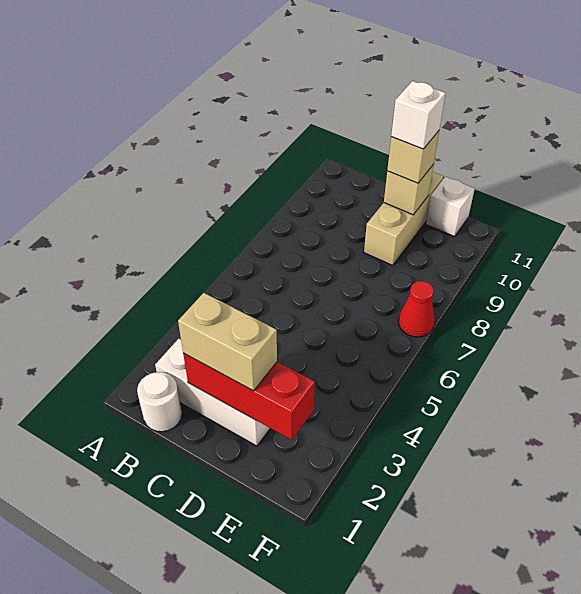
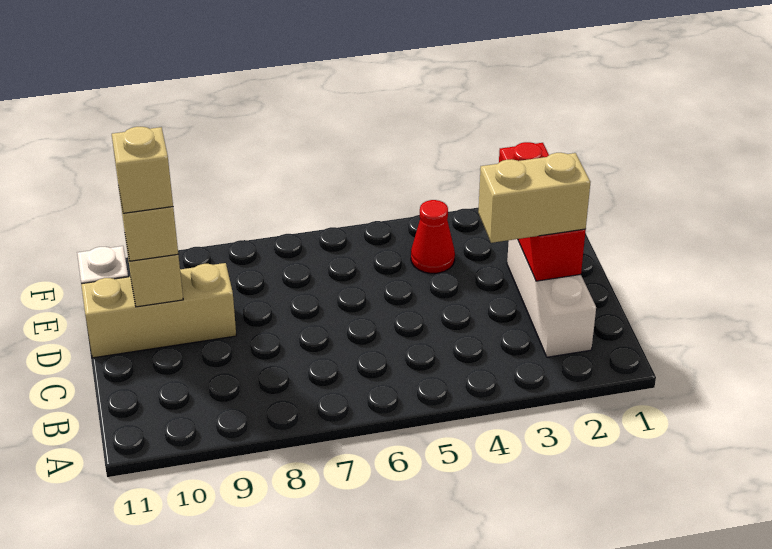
white 1x1 round brick [137,372,182,432] -> none
tan 1x2 brick [178,293,277,391] -> tan 1x2 brick turned to [478,153,590,243]
white 1x1 brick [391,81,446,149] -> tan 1x1 brick [112,127,173,213]
red 1x1 cone [399,281,435,337] -> red 1x1 cone moved to [411,200,455,273]

